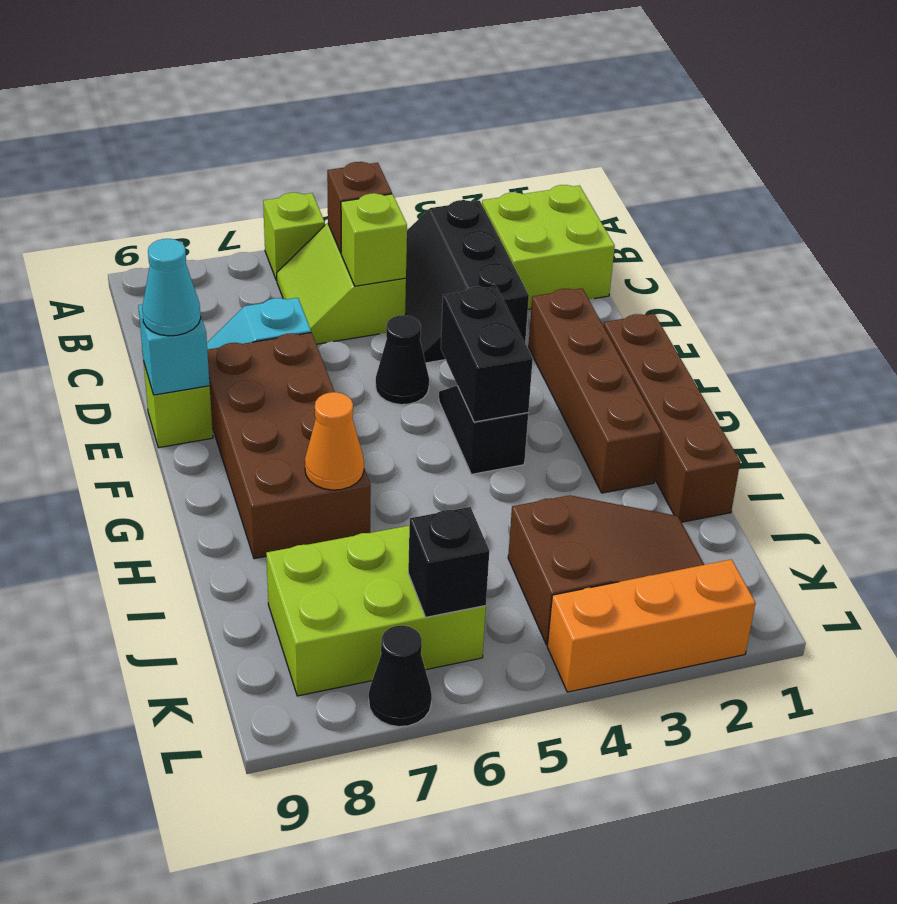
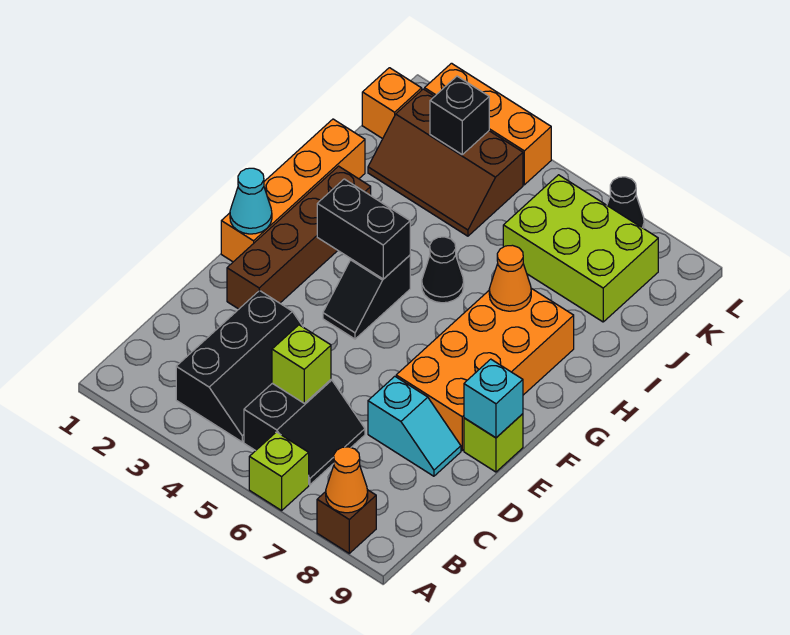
none -> orange 1x1 cone [326,447,368,513]
lime 2x2 brick [482,185,615,309] -> none
lime 2x2 slope [276,223,406,344] -> black 2x2 slope [244,380,365,485]
brown 1x1 brick [327,162,392,252] -> brown 1x1 brick moved to [317,490,376,553]
black 1x1 cone [376,315,429,405] -> black 1x1 cone moved to [422,237,464,303]
brown 2x4 brick [207,333,371,559] -> orange 2x4 brick [396,288,574,450]
cyan 1x1 cone [142,239,201,336] -> cyan 1x1 cone moved to [230,168,272,234]
brown 1x4 brick [604,314,740,522] -> orange 1x4 brick [221,119,365,262]
black 1x2 brick [441,286,533,422] -> black 1x2 brick turned to [317,179,410,279]
brown 2x3 slope [508,495,704,645] -> brown 2x3 slope turned to [368,89,523,236]
none -> orange 1x1 brick [362,68,422,139]
black 1x1 brick [408,507,489,617] -> black 1x1 brick moved to [430,76,489,154]

